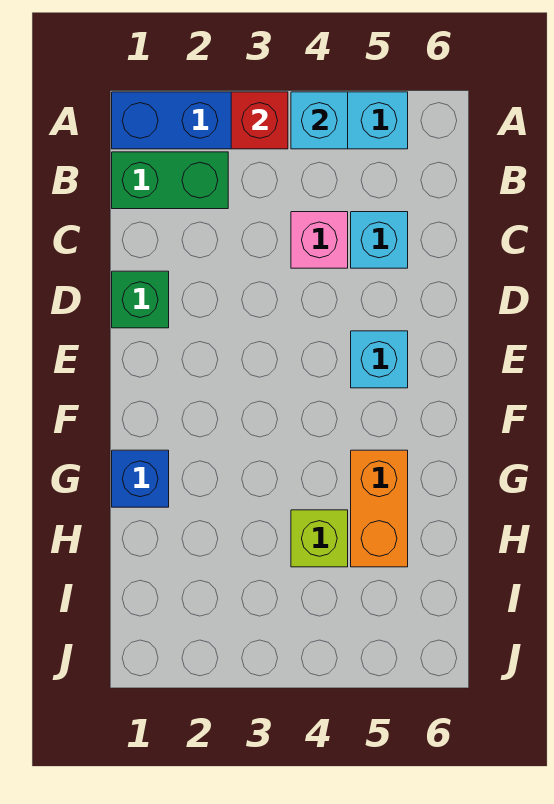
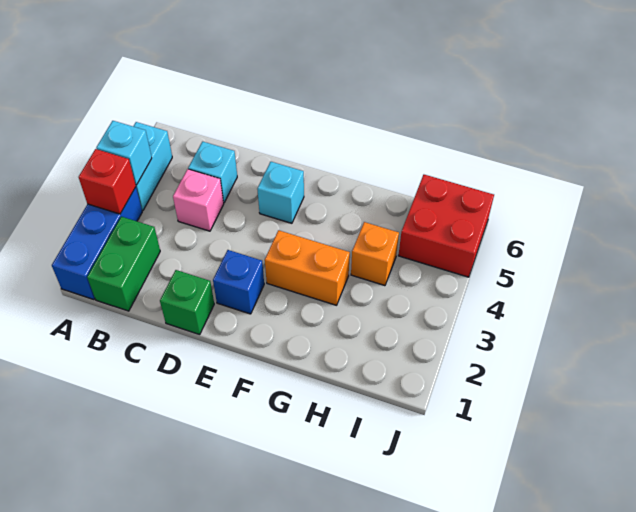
blue 1x1 brick [112,450,169,507] -> blue 1x1 brick moved to [213,250,264,314]
orange 1x2 brick [351,450,408,567] -> orange 1x2 brick moved to [265,230,350,305]
lime 1x1 brick [291,510,348,567] -> orange 1x1 brick [351,222,399,286]
none -> red 2x2 brick [398,175,494,277]

